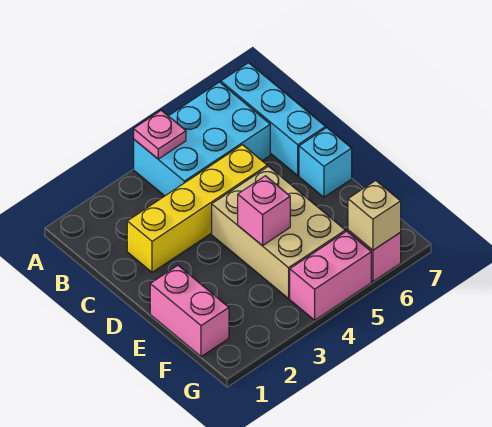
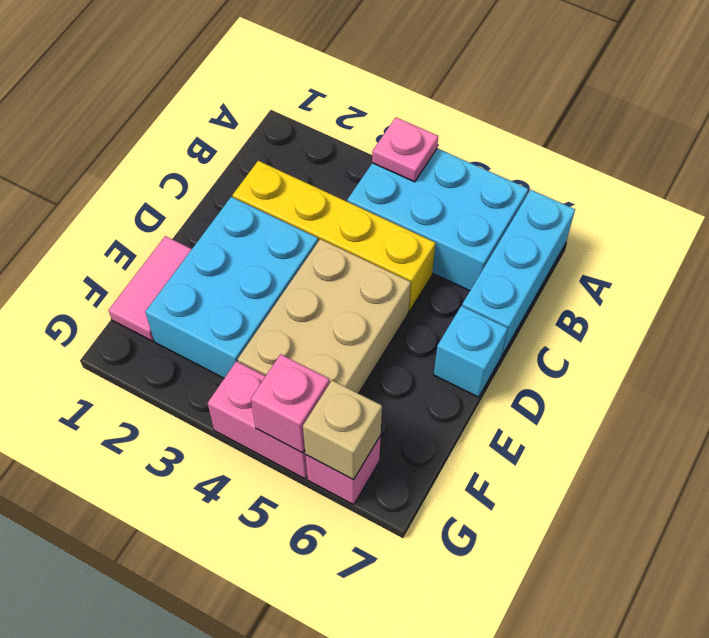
none -> cyan 2x3 brick [145,197,318,378]
pink 1x2 brick [150,266,229,357] -> pink 1x2 tile [108,236,192,341]
pink 1x1 brick [238,176,290,246] -> pink 1x1 brick moved to [251,354,330,453]

